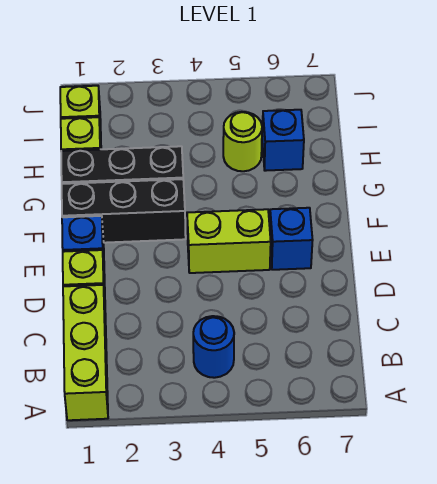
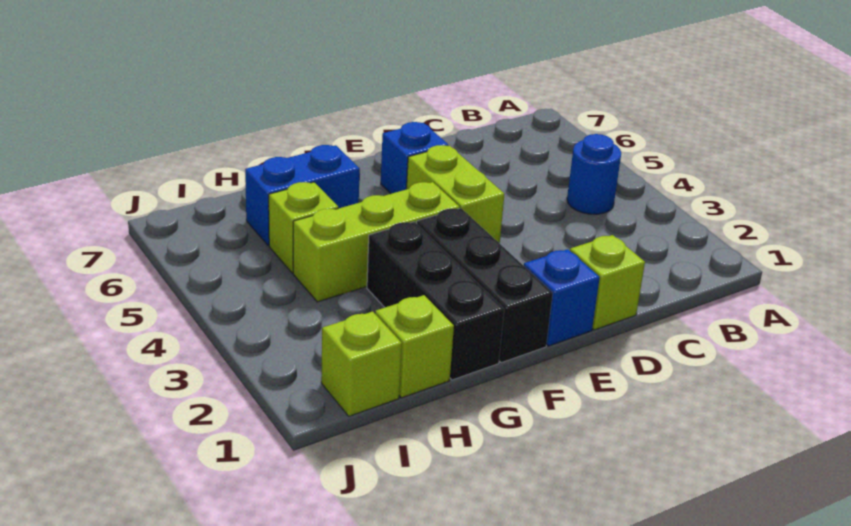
lime 1x3 brick [63,285,108,420] -> lime 1x3 brick moved to [293,182,460,302]
lime 1x1 round brick [223,112,262,171] -> lime 1x1 brick [269,182,338,273]
blue 1x1 brick [262,110,304,171] -> blue 1x2 brick [245,145,360,246]

